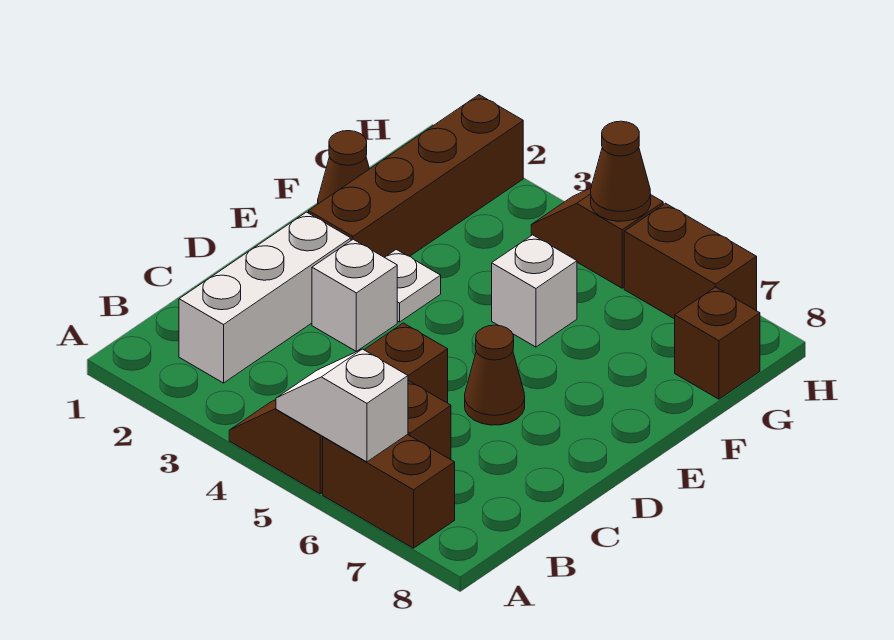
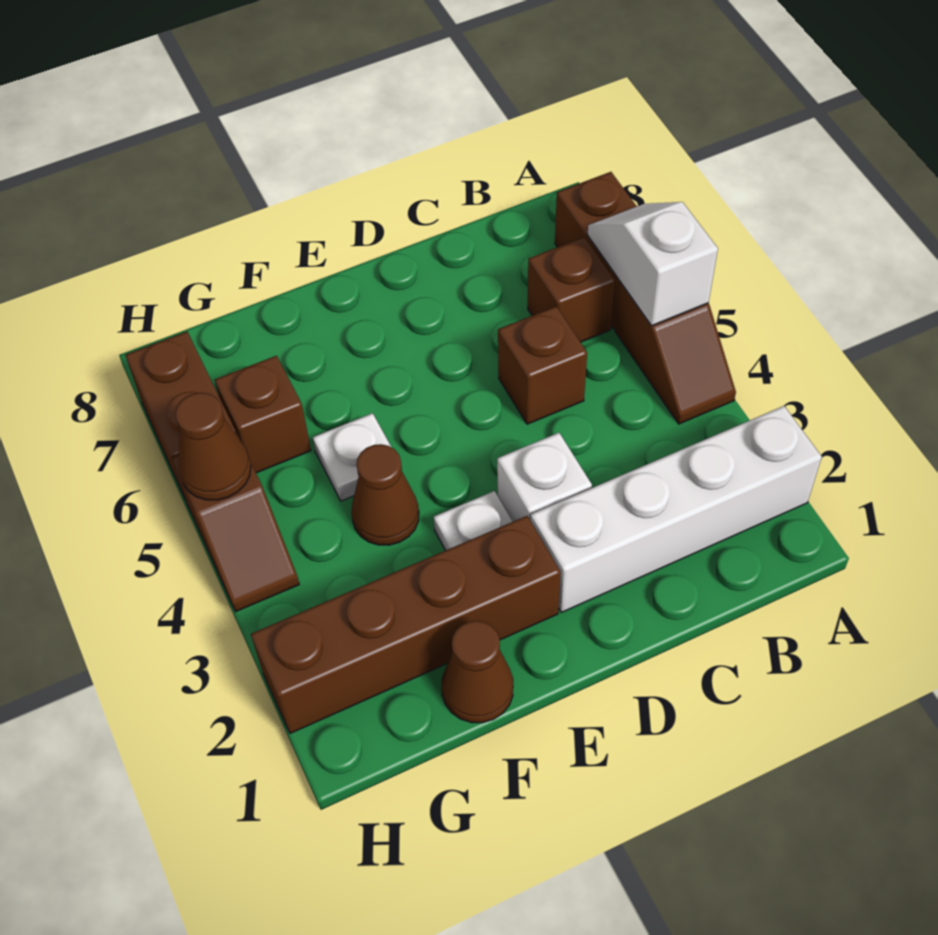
white 1x2 slope [276,349,408,462] -> white 1x2 slope turned to [588,202,718,326]
white 1x3 brick [179,212,351,383] -> white 1x4 brick [530,406,822,612]
brown 1x1 cone [465,325,525,425] -> brown 1x1 cone moved to [351,444,419,545]
white 1x1 brick [492,235,577,347] -> white 1x1 plate [313,413,391,501]
brown 1x1 brick [675,287,760,399] -> brown 1x1 brick moved to [215,356,311,473]

